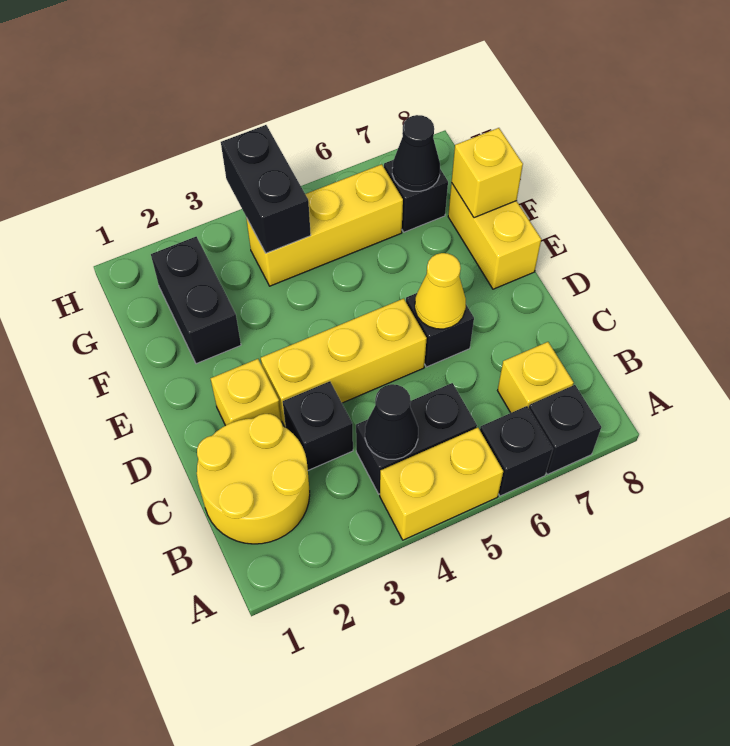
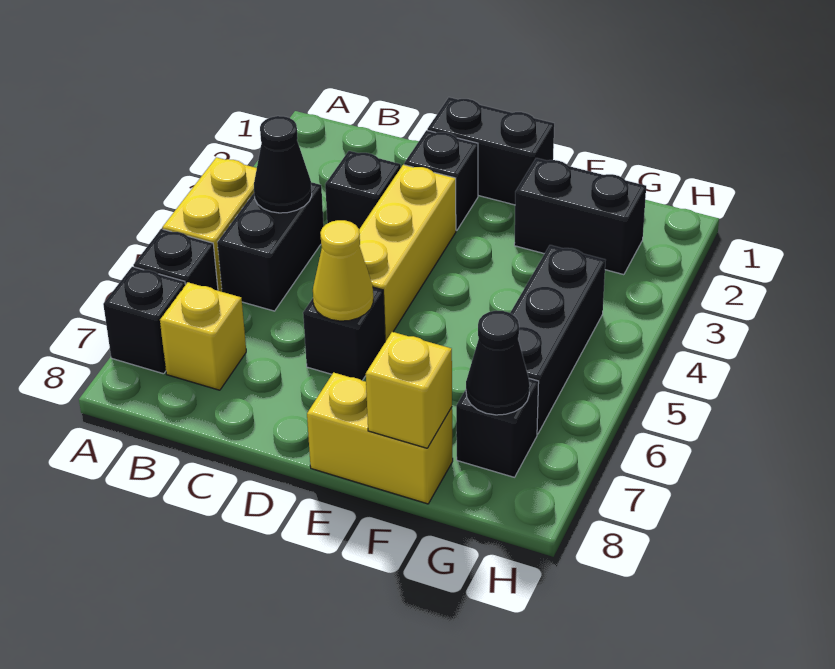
yellow 2x2 round brick [197,414,310,544] -> none
yellow 1x1 brick [211,359,282,425] -> black 1x1 brick [404,130,478,230]
yellow 1x3 brick [246,164,403,286] -> black 1x3 brick [510,245,606,434]
black 1x2 brick [221,125,311,253] -> black 1x2 brick moved to [427,97,554,205]

